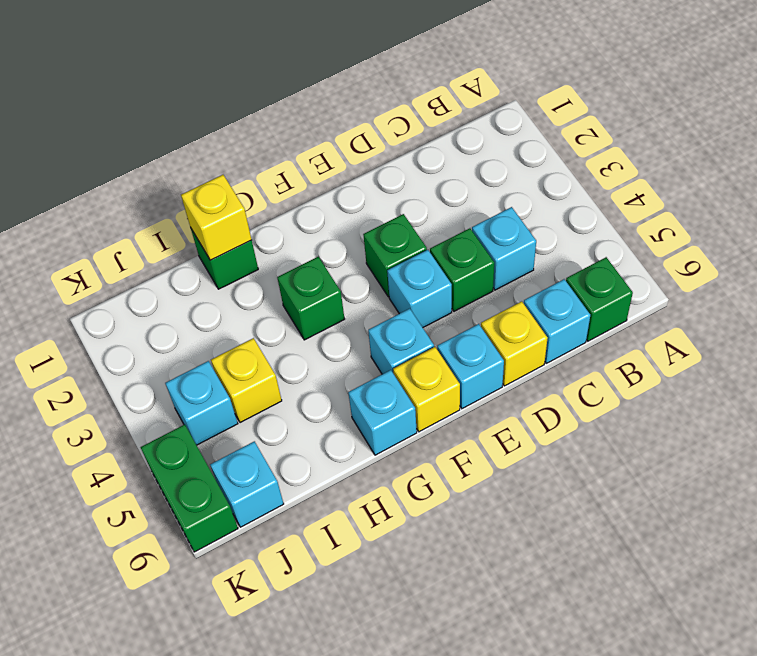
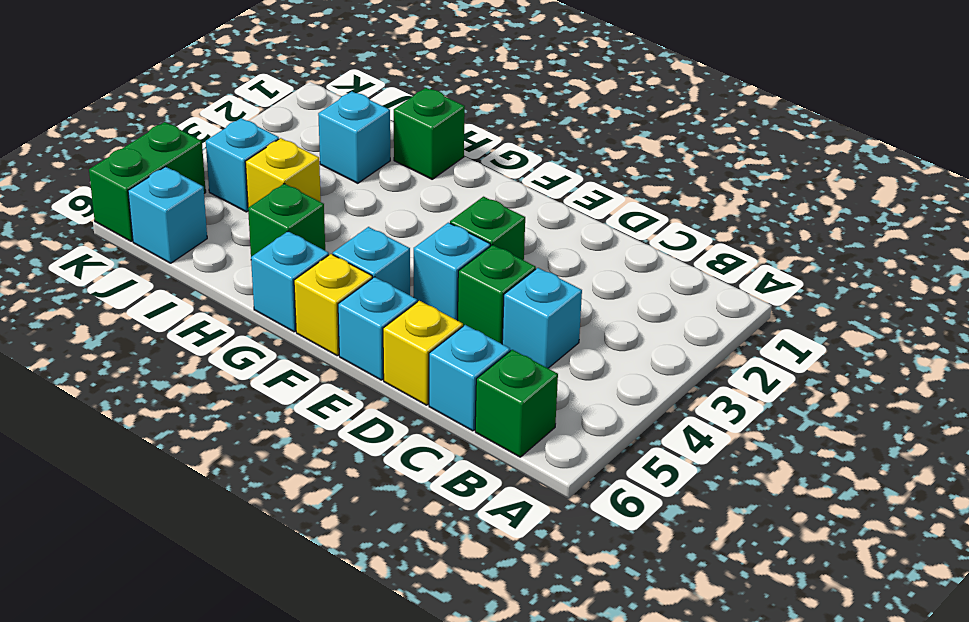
green 1x1 brick [277,257,344,340] -> green 1x1 brick moved to [248,184,325,257]
yellow 1x1 brick [181,175,252,260] -> none
none -> cyan 1x1 brick [318,91,390,183]

